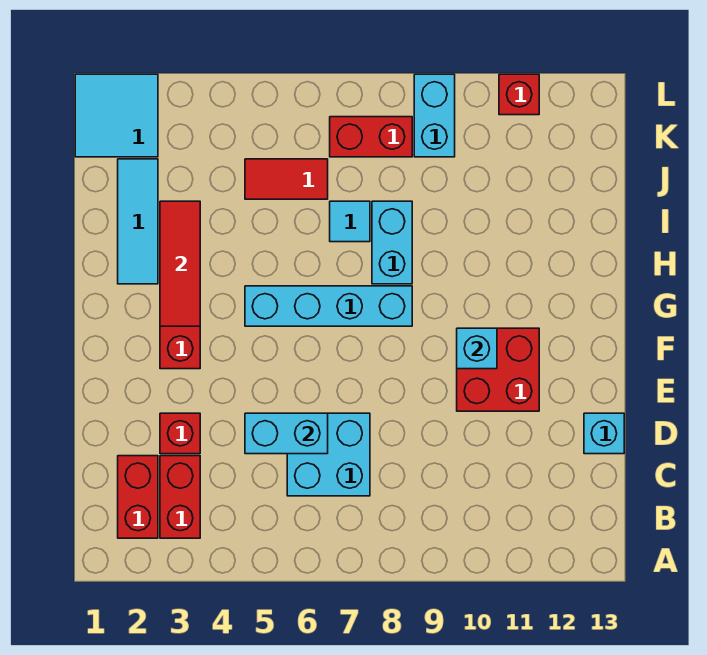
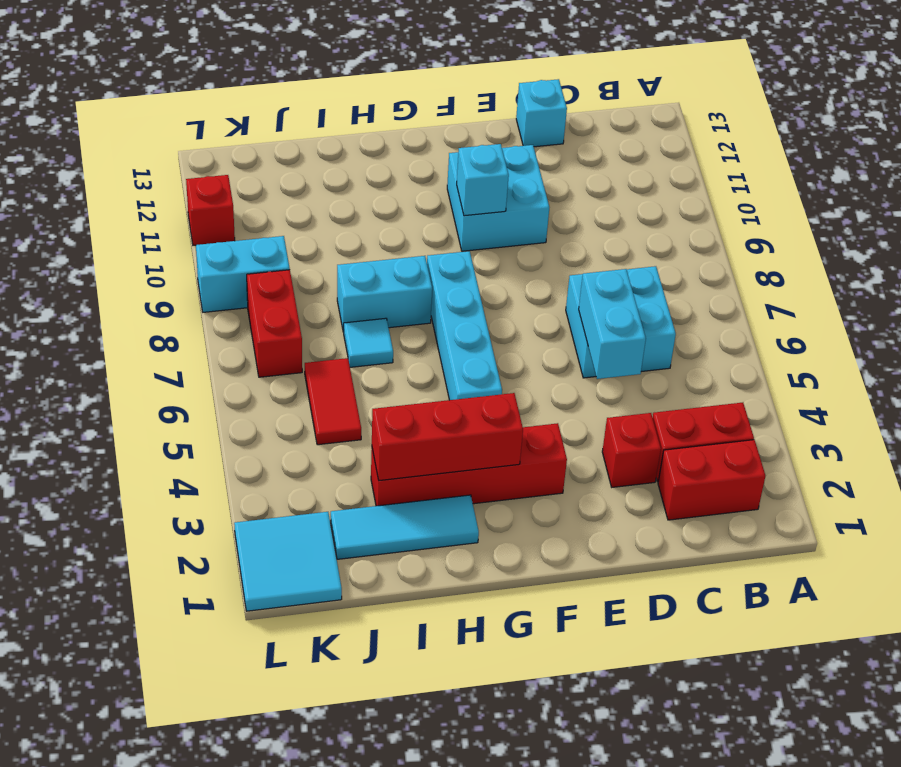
red 2x2 brick [457,328,539,411] -> cyan 2x2 brick [447,145,549,251]
red 1x3 tile [160,201,200,326] -> red 1x3 brick [372,393,523,481]

